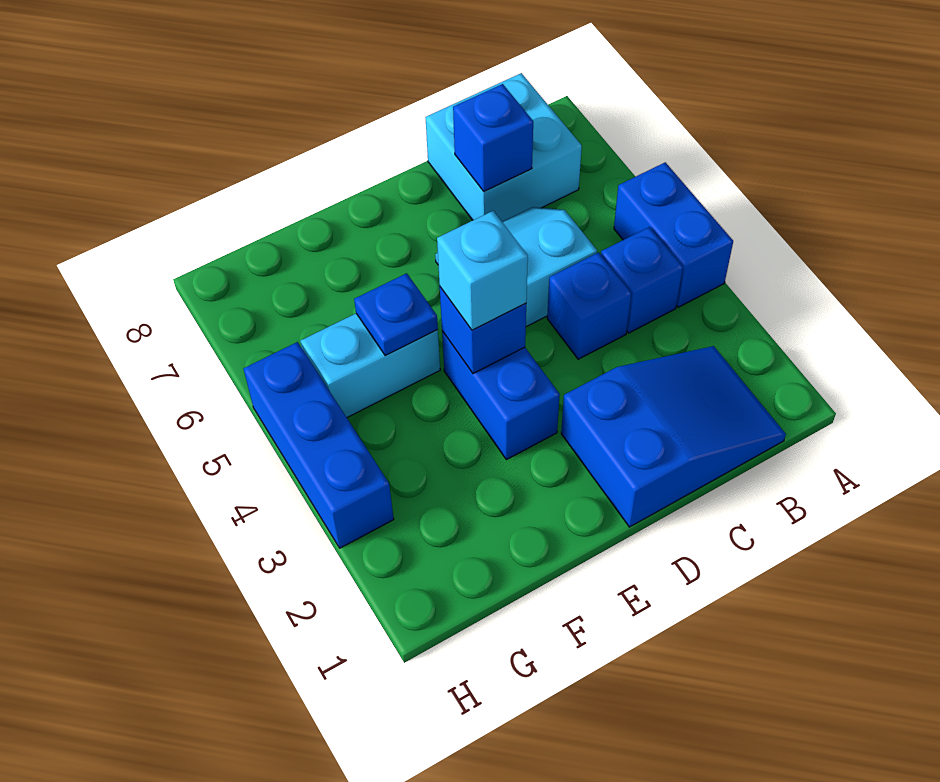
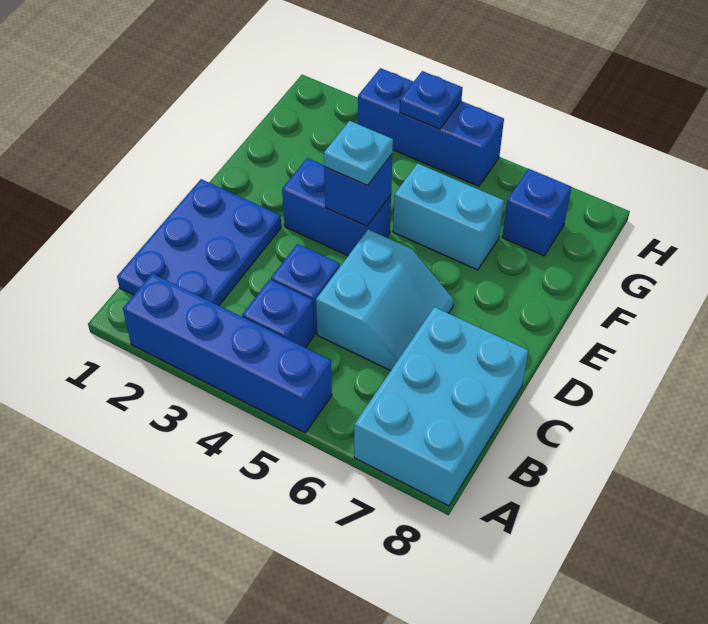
blue 1x2 brick [614,162,733,307] -> blue 1x4 brick [123,273,332,433]
blue 2x3 slope [561,346,786,527] -> blue 2x3 plate [117,179,281,305]
cyan 2x2 brick [425,73,582,222] -> cyan 2x3 brick [354,307,529,506]
blue 1x1 brick [453,84,533,192] -> blue 1x1 brick moved to [502,169,571,256]
cyan 1x1 brick [437,211,528,330] -> cyan 1x1 plate [324,121,393,185]
cyan 1x2 brick [300,314,440,417] -> cyan 1x2 brick turned to [393,163,504,270]
blue 1x1 plate [354,273,438,356] -> blue 1x1 plate moved to [400,71,462,129]

